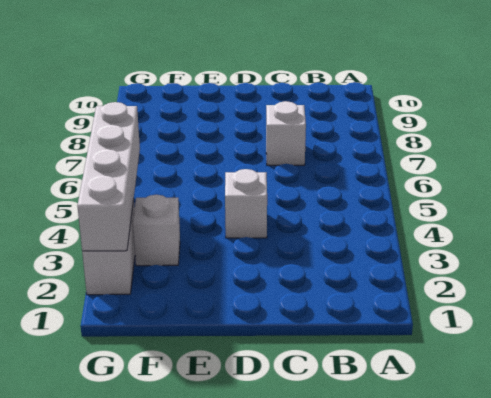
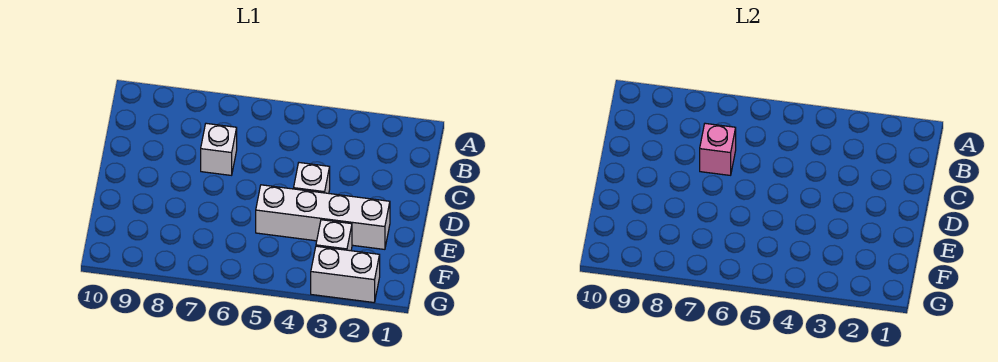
none -> pink 1x1 brick [700,123,736,175]
white 1x4 brick [77,102,140,251] -> white 1x4 brick moved to [256,185,390,249]

